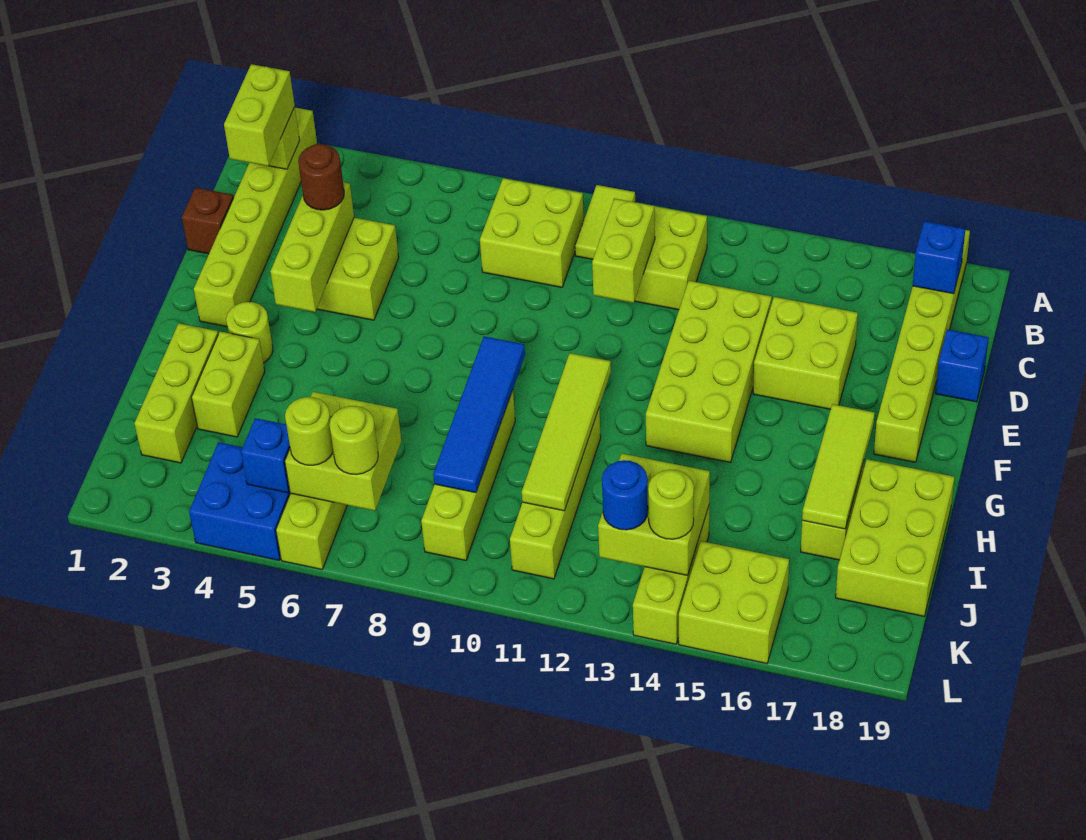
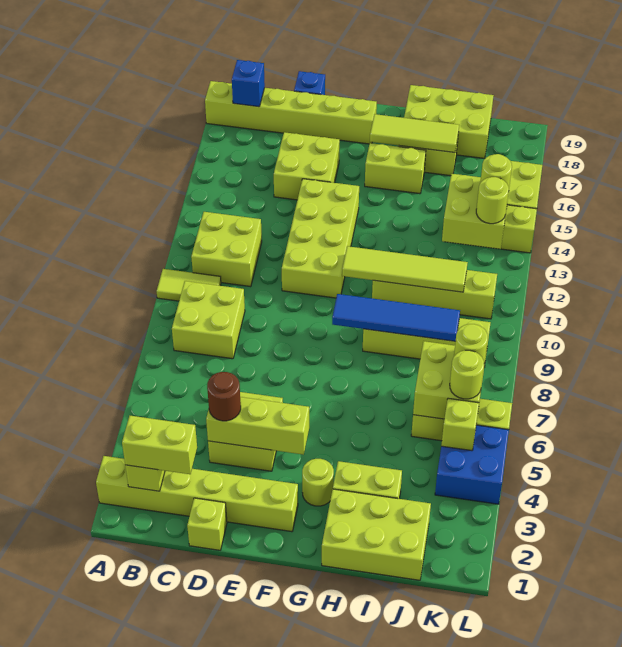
lime 1x2 brick [592,198,655,303] -> lime 1x2 brick moved to [365,143,426,194]
brown 1x1 brick [182,188,234,254] -> lime 1x1 brick [187,498,227,550]
lime 2x4 brick [646,281,772,462] -> lime 2x4 brick turned to [282,179,359,298]
lime 1x3 brick [134,323,218,463] -> lime 2x3 brick [322,489,431,580]
blue 1x1 brick [241,418,290,493] -> lime 1x1 brick [441,398,479,451]
blue 1x1 round brick [602,460,648,530] -> lime 1x1 round brick [476,177,509,224]

